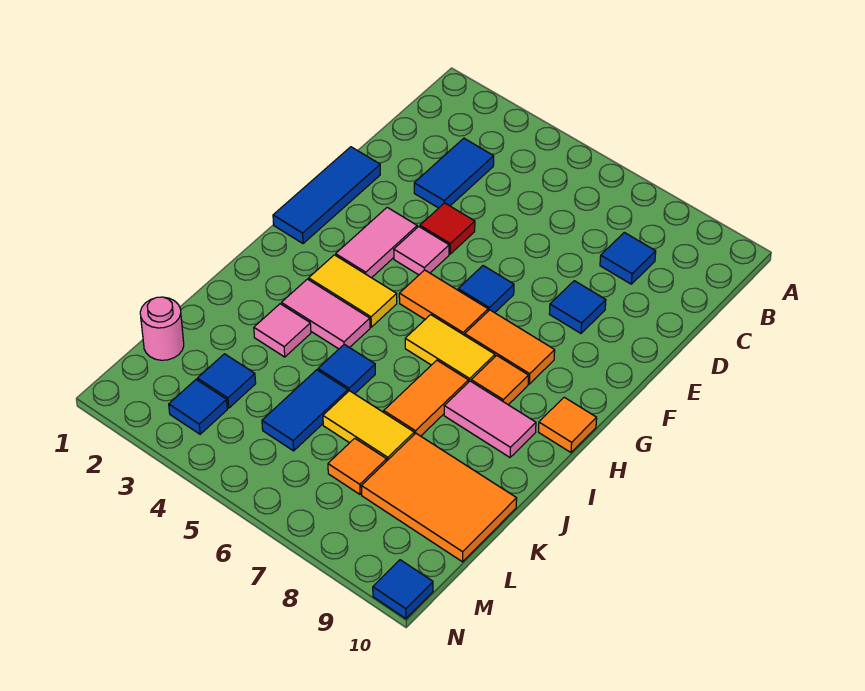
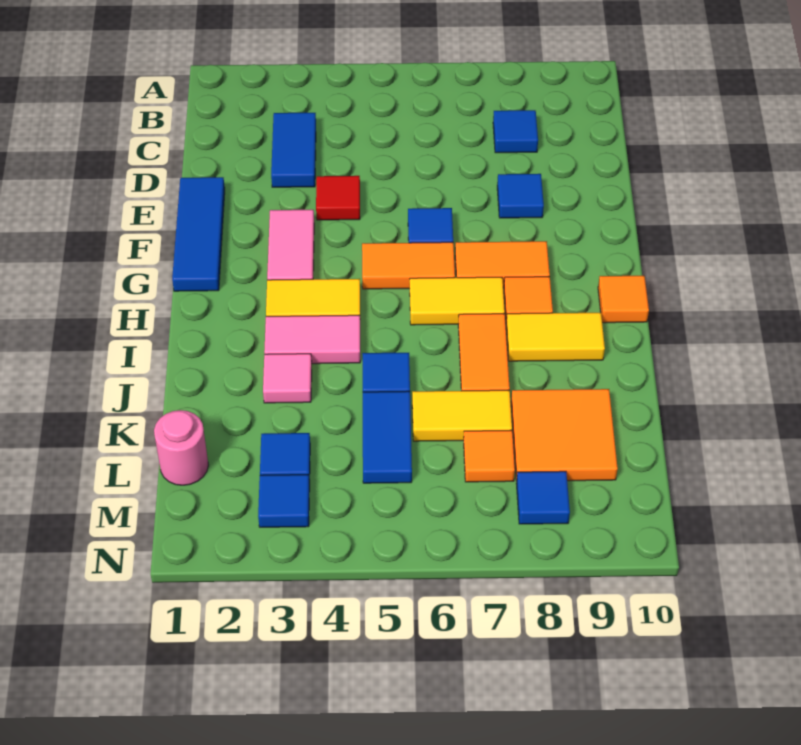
pink 1x1 tile [394,227,449,275] -> none
pink 1x2 tile [444,381,536,457] -> yellow 1x2 tile [506,313,605,361]
orange 2x3 tile [361,433,517,562] -> orange 2x2 tile [511,389,618,481]
blue 1x1 tile [373,560,433,619] -> blue 1x1 tile moved to [516,471,570,524]

